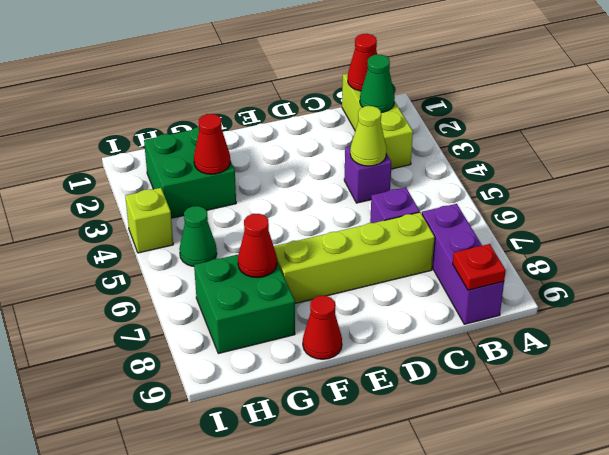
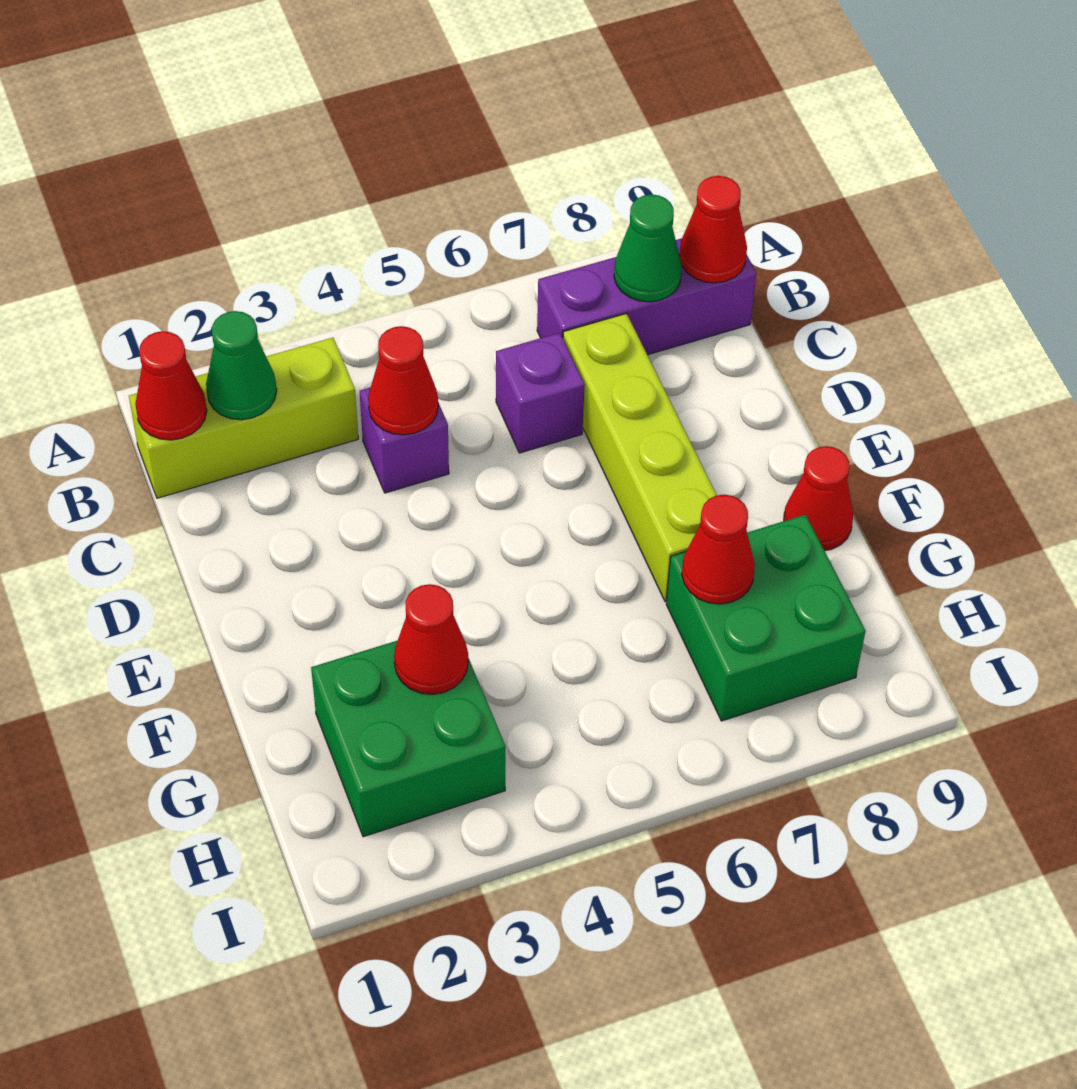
red 1x1 plate [453,244,506,290] -> red 1x1 cone [680,176,747,283]
lime 1x1 cone [350,106,386,166] -> red 1x1 cone [368,326,438,435]
green 1x1 cone [179,206,217,266] -> green 1x1 cone moved to [614,194,682,302]
lime 1x1 brick [125,188,173,253] -> none

